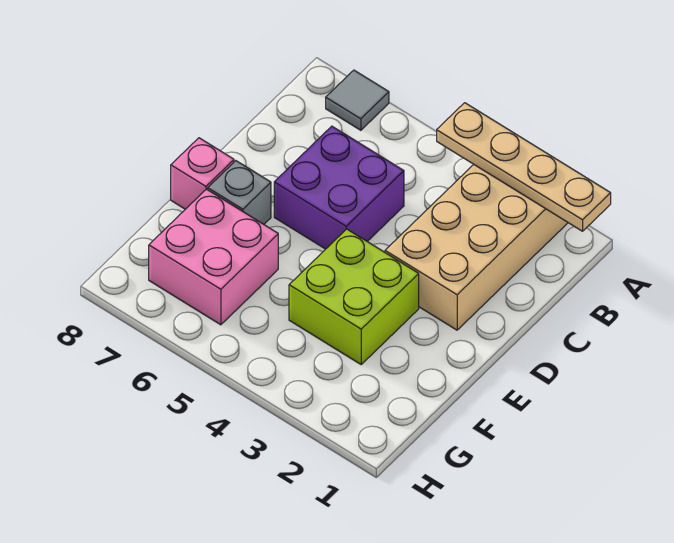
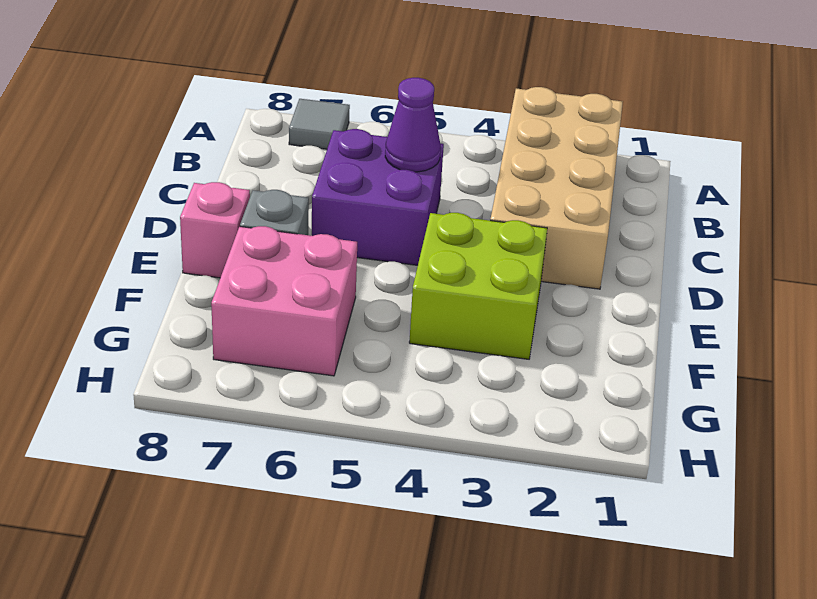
tan 1x4 plate [437,103,611,231] -> none
none -> purple 1x1 cone [385,78,441,172]

